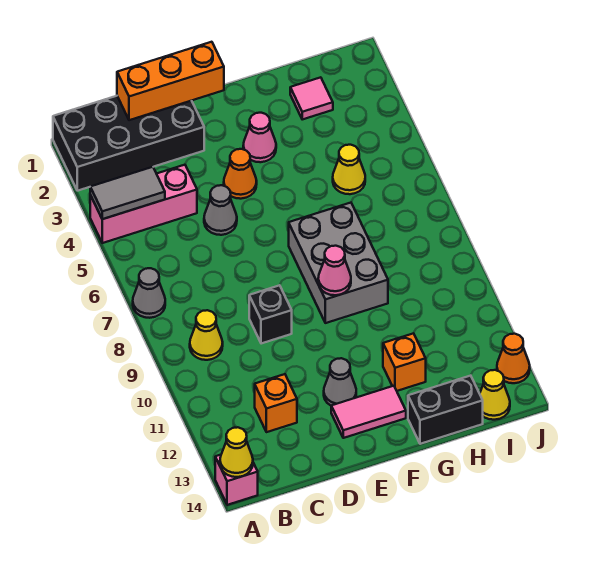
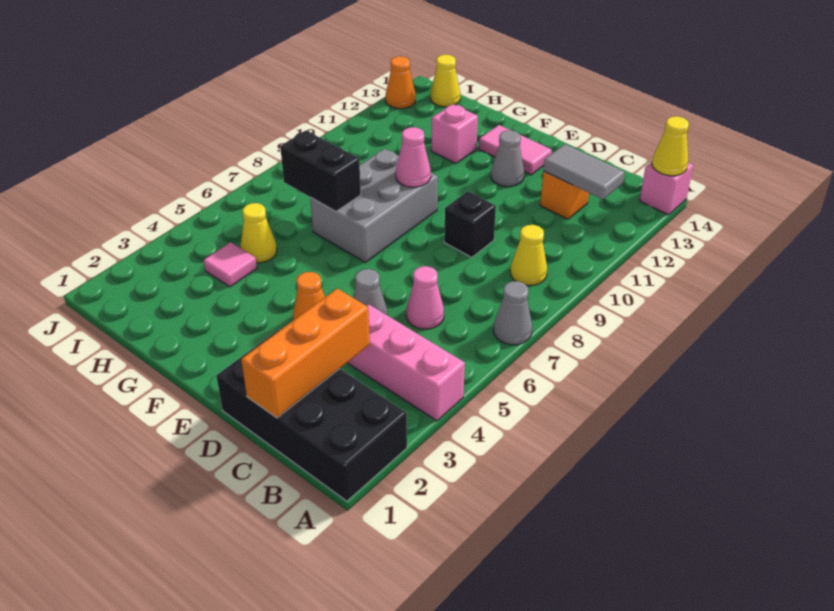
grey 1x2 tile [90,167,165,219] -> grey 1x2 tile moved to [543,144,625,199]
orange 1x3 brick [117,42,224,120] -> orange 1x3 brick turned to [241,288,370,418]
pink 1x1 cone [243,113,276,162] -> pink 1x1 cone moved to [406,266,444,329]
orange 1x1 brick [383,333,426,391] -> pink 1x1 brick [431,104,478,163]
black 1x2 brick [408,376,483,444] -> black 1x2 brick moved to [280,131,361,211]
pink 1x1 tile [290,77,333,119] -> pink 1x1 tile moved to [204,242,257,287]

